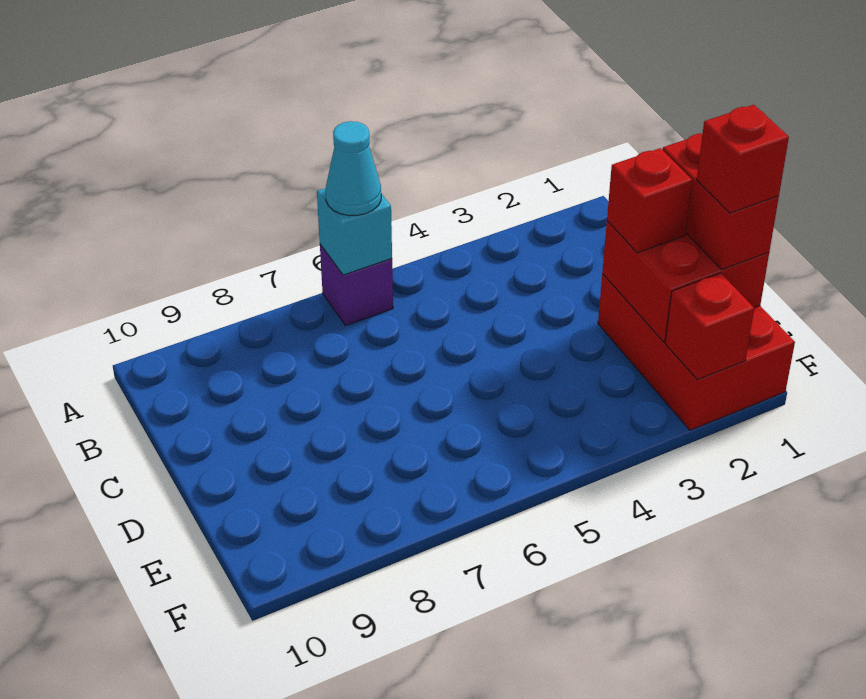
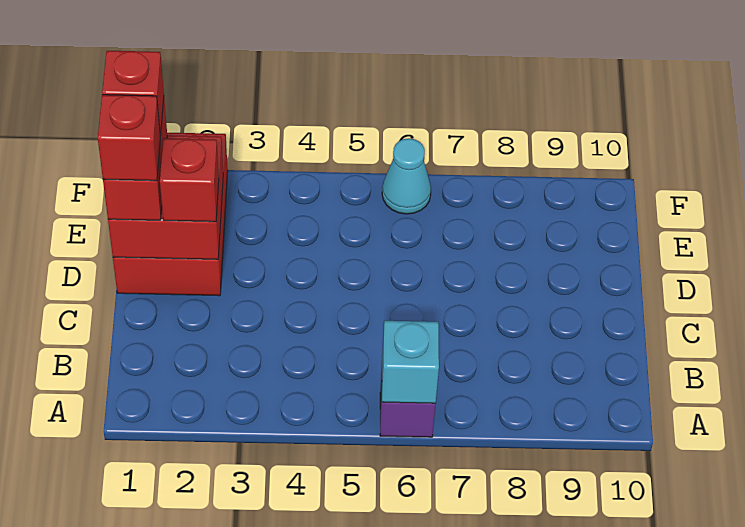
cyan 1x1 cone [326,121,381,216] -> cyan 1x1 cone moved to [382,138,431,214]
red 1x1 brick [665,273,754,380] -> red 1x1 brick moved to [98,95,160,181]

